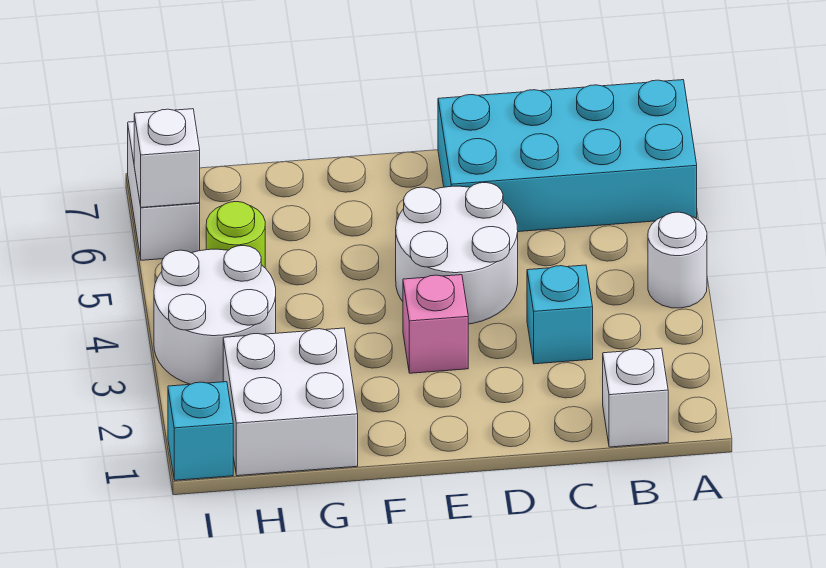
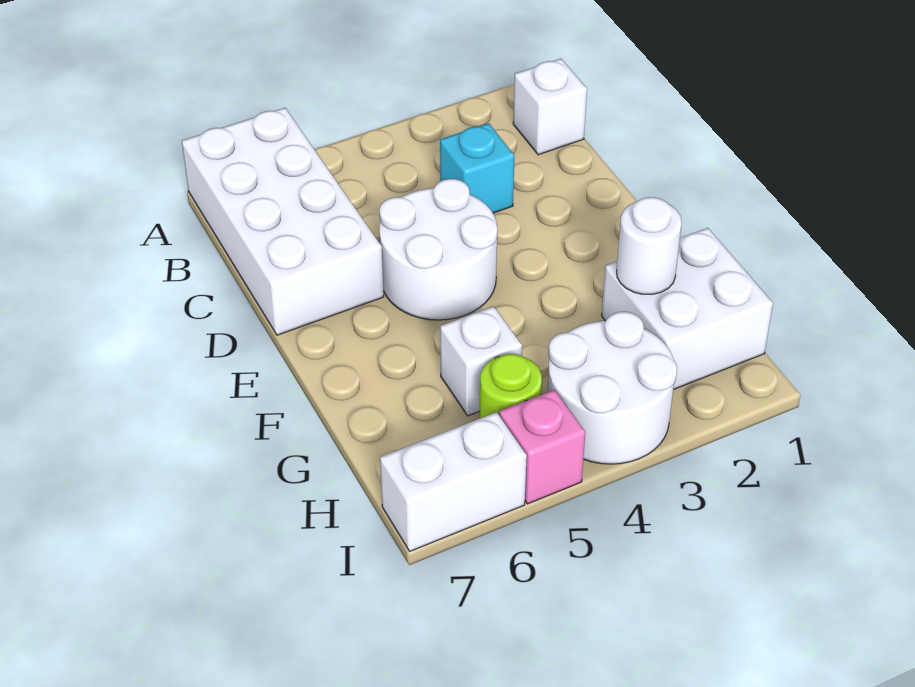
white 1x1 round brick [648,212,707,308] -> white 1x1 round brick moved to [617,197,681,294]
cyan 2x4 brick [438,80,697,232] -> white 2x4 brick [182,108,384,335]
pink 1x1 brick [403,275,468,373] -> pink 1x1 brick moved to [499,390,585,504]
cyan 1x1 brick [168,382,233,480] -> none
white 1x1 brick [134,109,200,207] -> white 1x1 brick moved to [440,306,522,416]

